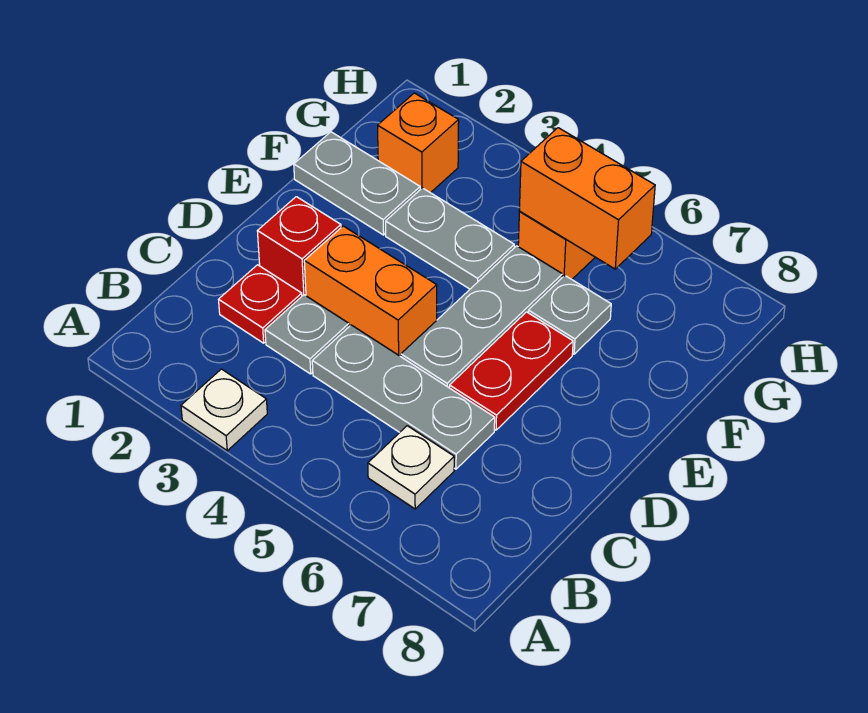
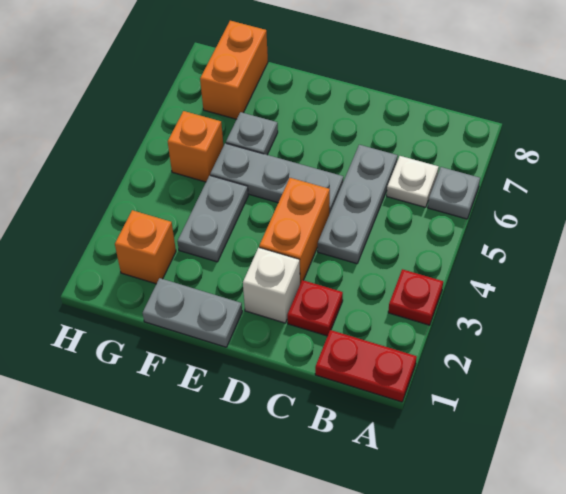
white 1x1 plate [181,369,267,451] -> red 1x1 plate [388,269,443,325]
grey 1x1 plate [265,295,349,374] -> grey 1x1 plate moved to [428,167,480,219]
red 1x1 brick [257,197,341,296] -> white 1x1 brick [243,248,300,323]
red 1x2 plate [450,312,573,430] -> red 1x2 plate moved to [315,330,417,402]
grey 1x2 plate [294,132,420,235] -> grey 1x2 plate turned to [143,278,242,347]
orange 1x2 brick [519,128,655,269] -> orange 1x2 brick moved to [200,21,268,119]

